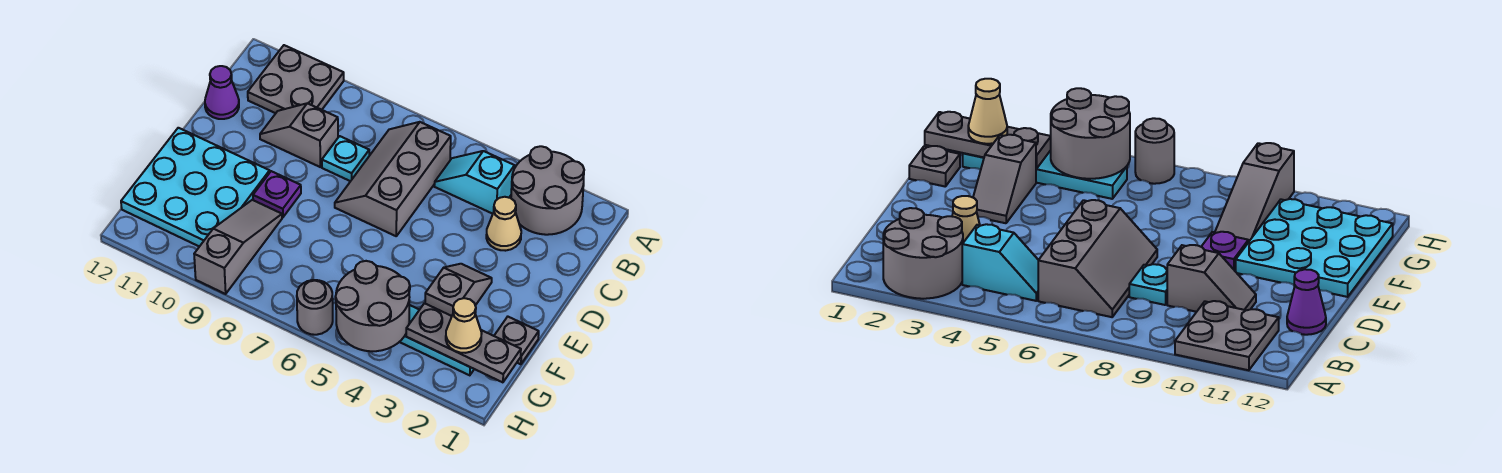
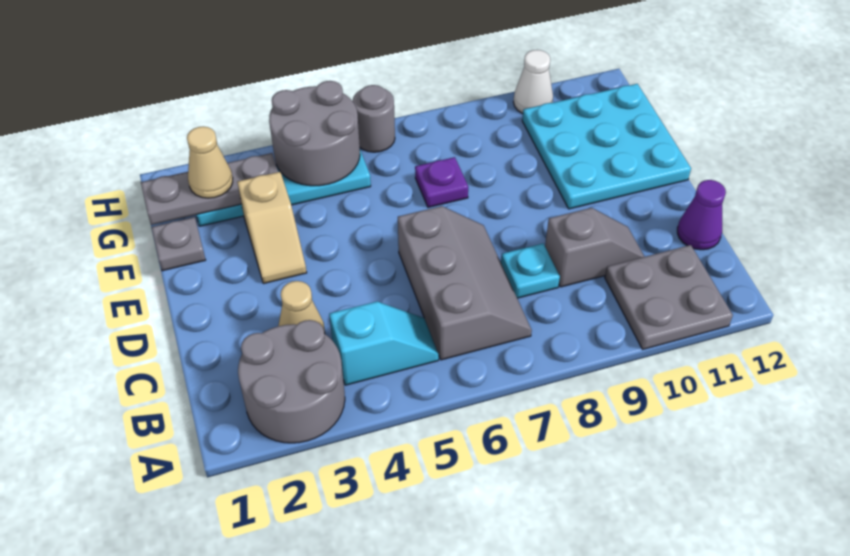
grey 1x2 slope [425,264,492,316] -> tan 1x2 slope [237,172,307,284]
purple 1x1 plate [253,171,301,217] -> purple 1x1 plate moved to [415,157,468,207]
grey 1x3 slope [194,200,282,294] -> none
none -> white 1x1 cone [513,50,553,114]

